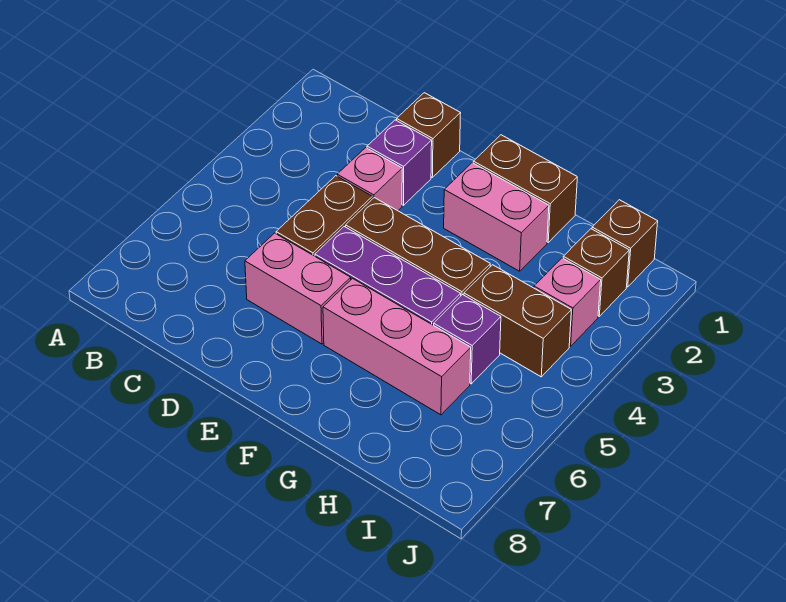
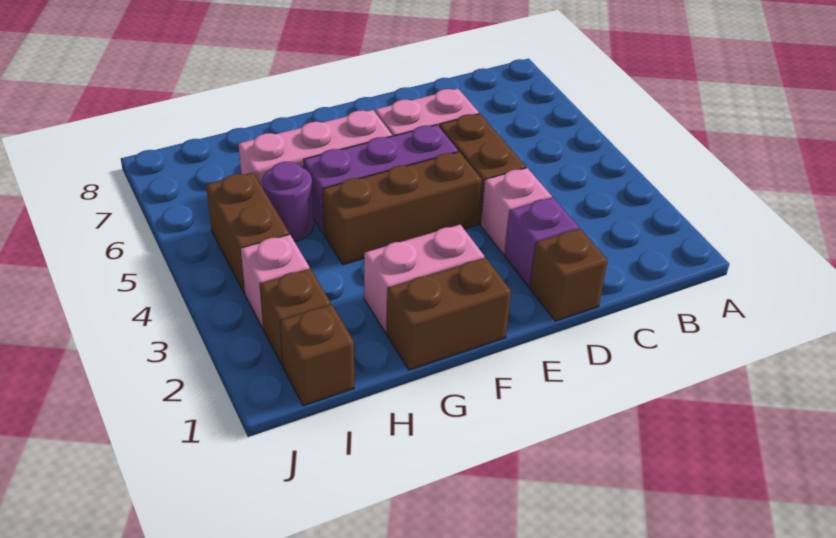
brown 1x2 brick [464,265,571,377] -> brown 1x2 brick turned to [206,172,289,294]
purple 1x1 brick [434,295,501,384] -> purple 1x1 round brick [262,162,314,241]

